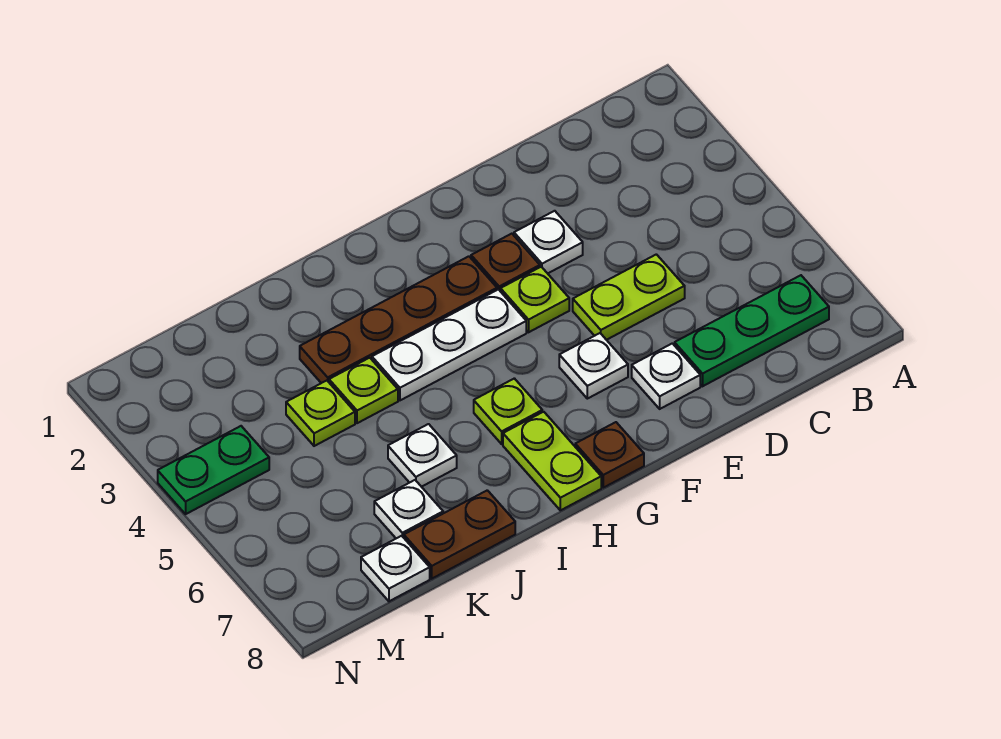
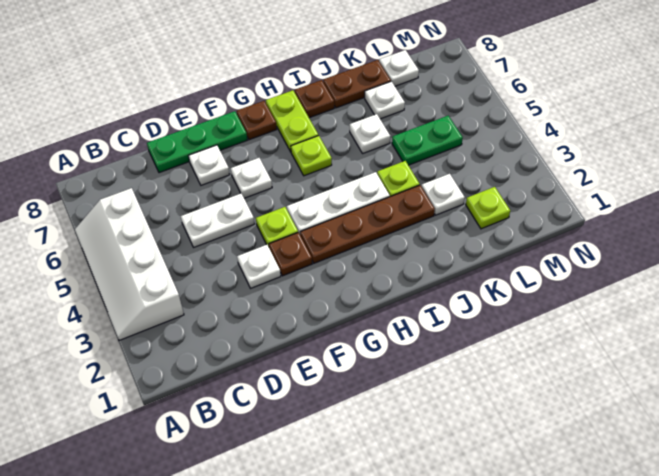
none -> white 2x4 slope [75,188,184,341]
green 1x3 plate [675,275,829,386] -> green 1x3 plate moved to [147,111,247,173]
lime 1x2 plate [573,254,685,340] -> white 1x2 plate [181,194,254,247]
none -> brown 1x1 plate [295,80,334,118]
none -> white 1x1 plate [422,174,465,215]
lime 1x1 plate [286,381,355,446] -> lime 1x1 plate moved to [466,187,510,229]
green 1x2 plate [158,426,269,514] -> green 1x2 plate moved to [392,116,463,165]

